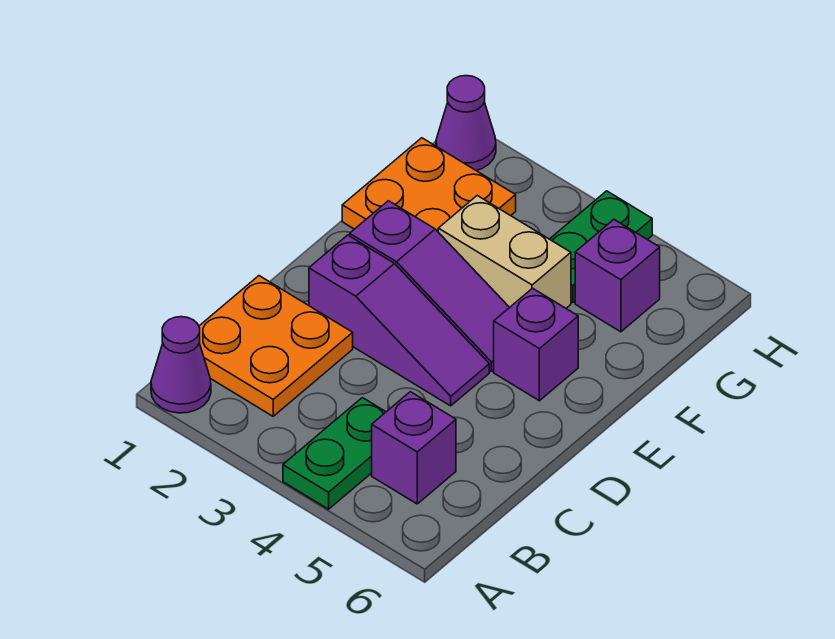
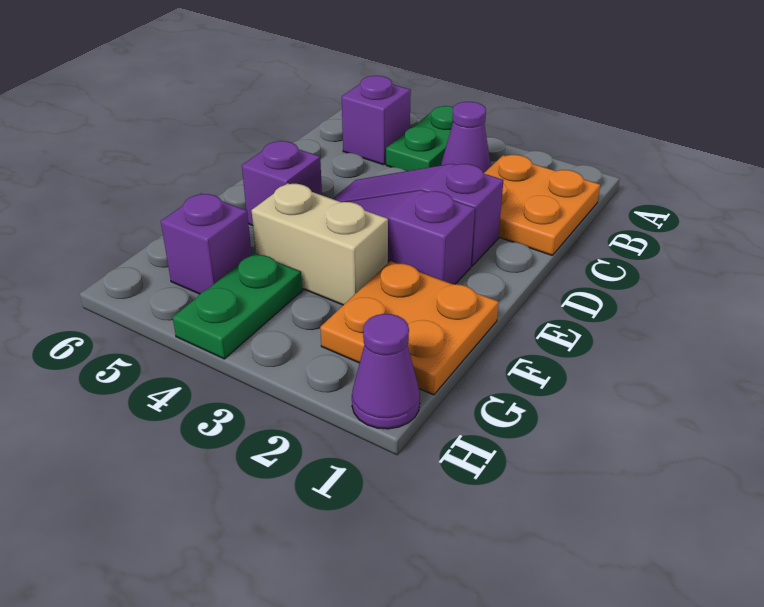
purple 1x1 cone [151,317,211,413] -> purple 1x1 cone moved to [441,102,491,173]

